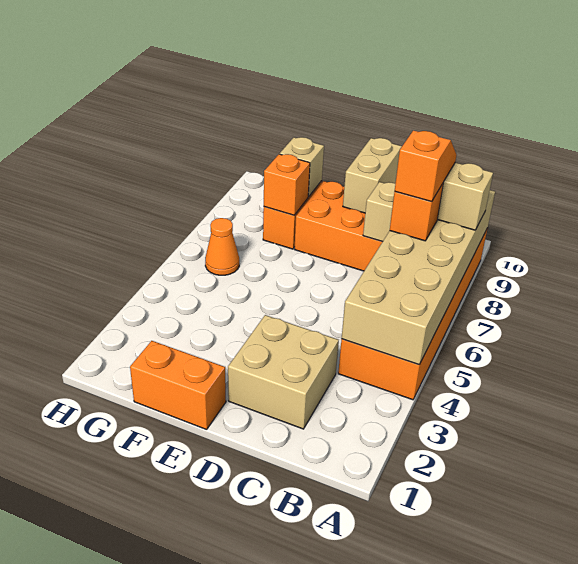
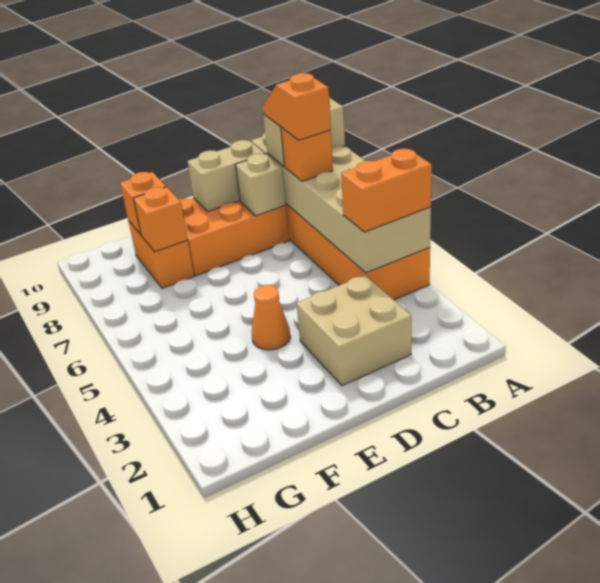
tan 1x2 brick [343,138,402,213] -> tan 1x2 brick turned to [188,140,265,212]
orange 1x2 brick [130,341,226,430] -> orange 1x2 brick moved to [341,149,432,232]
tan 1x1 brick [280,137,324,197] -> orange 1x1 brick [120,172,166,235]
orange 1x1 cone [205,218,239,275] -> orange 1x1 cone moved to [252,285,290,350]

